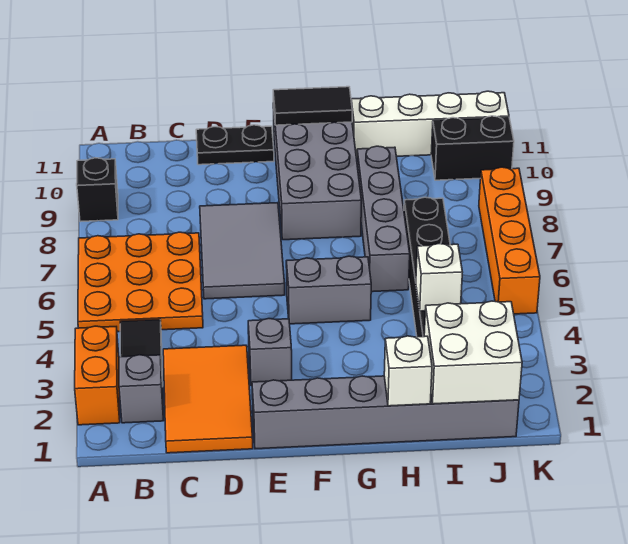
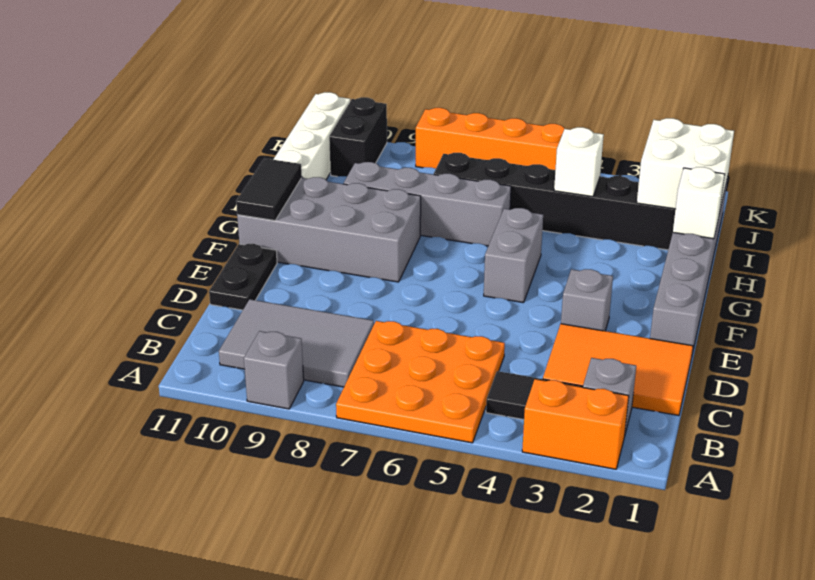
black 1x1 brick [77,158,118,222] -> grey 1x1 brick [244,331,304,409]
grey 2x3 tile [200,203,285,299] -> grey 2x3 tile moved to [219,299,374,387]

